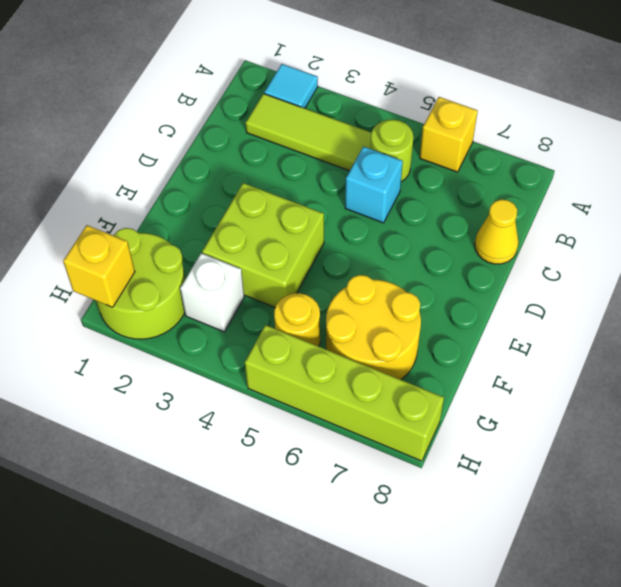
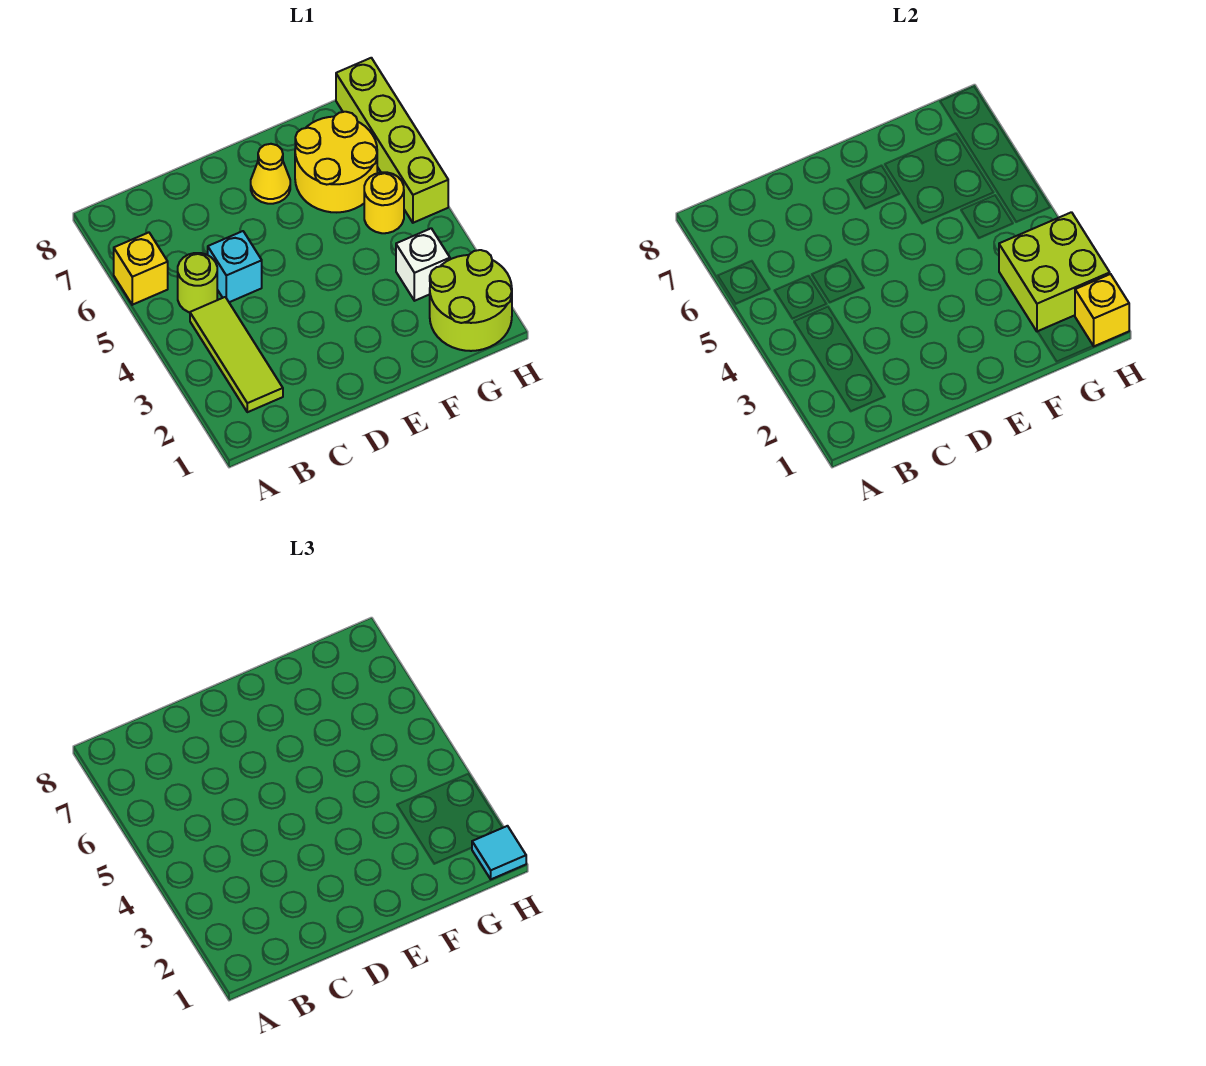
cyan 1x1 tile [264,64,318,108] -> cyan 1x1 tile moved to [472,826,526,879]
yellow 1x1 cone [475,199,519,264] -> yellow 1x1 cone moved to [251,144,290,204]
lime 2x2 brick [202,183,324,307] -> lime 2x2 brick moved to [999,212,1110,332]

